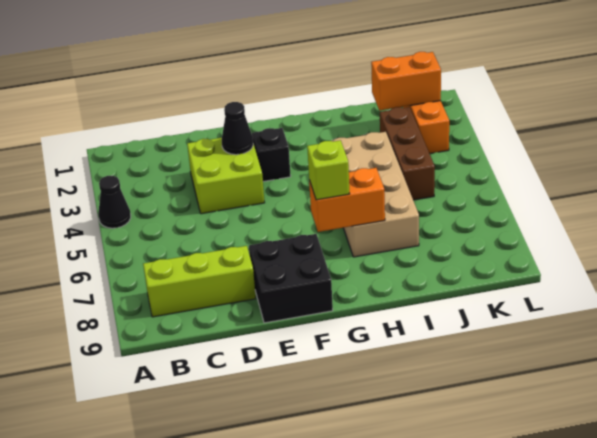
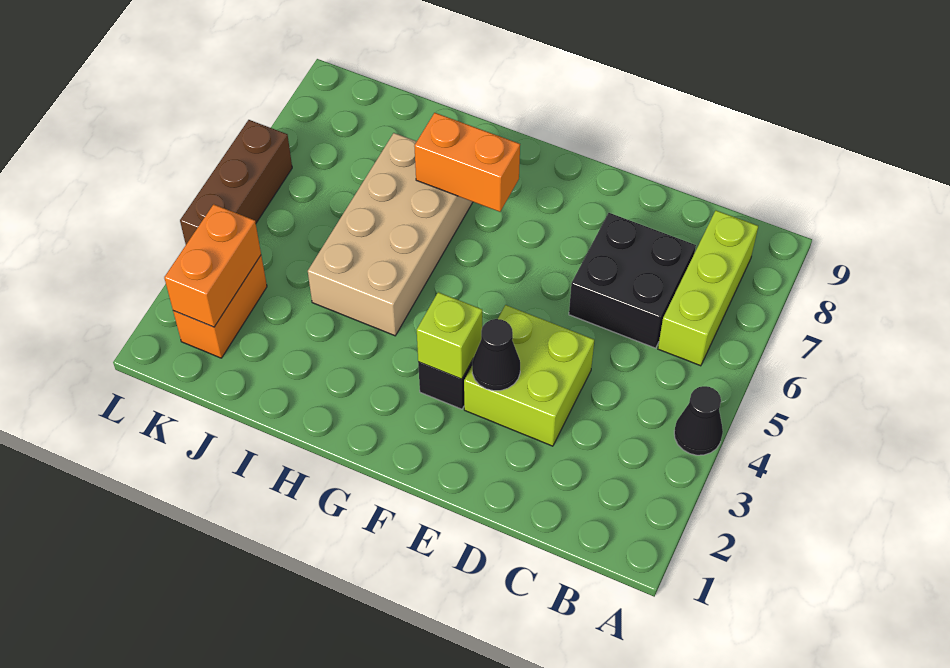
lime 1x3 brick [143,246,256,317] -> lime 1x3 brick turned to [658,210,758,366]
black 2x2 brick [249,234,333,323] -> black 2x2 brick moved to [569,213,696,348]
lime 1x1 brick [307,140,350,200] -> lime 1x1 brick moved to [417,292,482,379]
orange 1x2 brick [371,52,441,111] -> orange 1x2 brick turned to [164,204,261,327]
brown 1x3 brick [380,107,435,200] -> brown 1x3 brick moved to [180,120,292,244]

